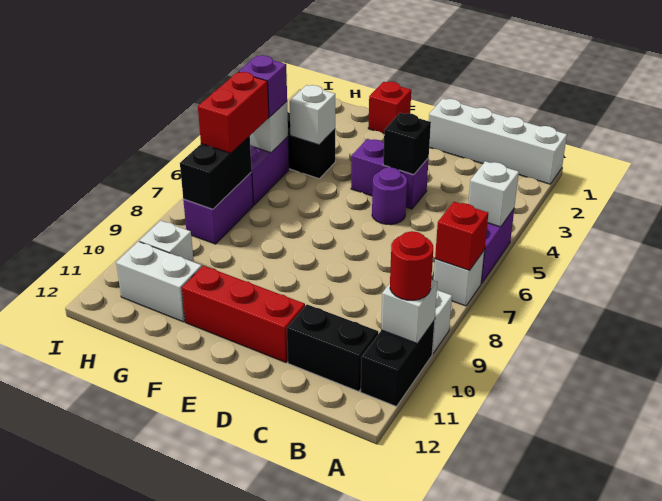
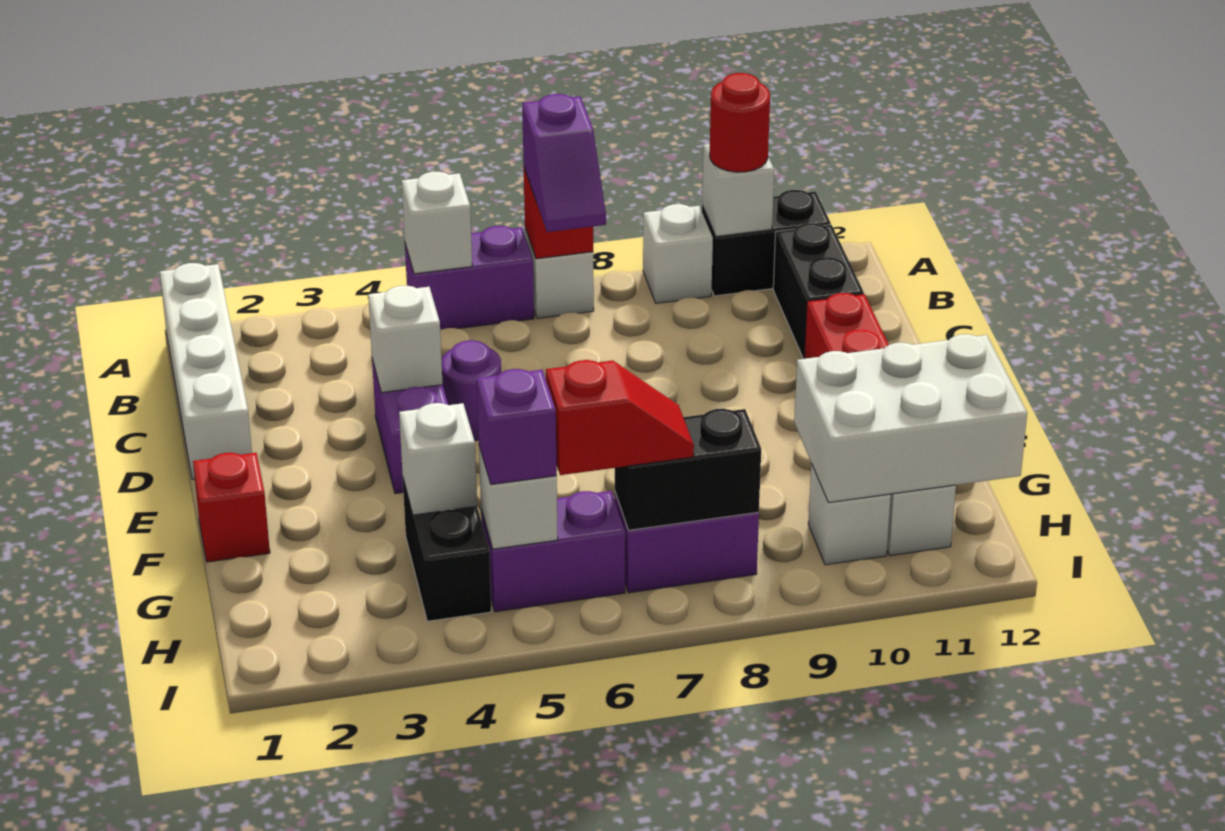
none -> purple 1x2 slope [522,94,606,232]
black 1x1 brick [383,113,431,175] -> white 1x1 brick [368,286,443,393]
none -> white 2x3 brick [794,334,1027,503]
red 1x2 brick [198,72,269,153] -> red 1x2 slope [546,360,694,475]

